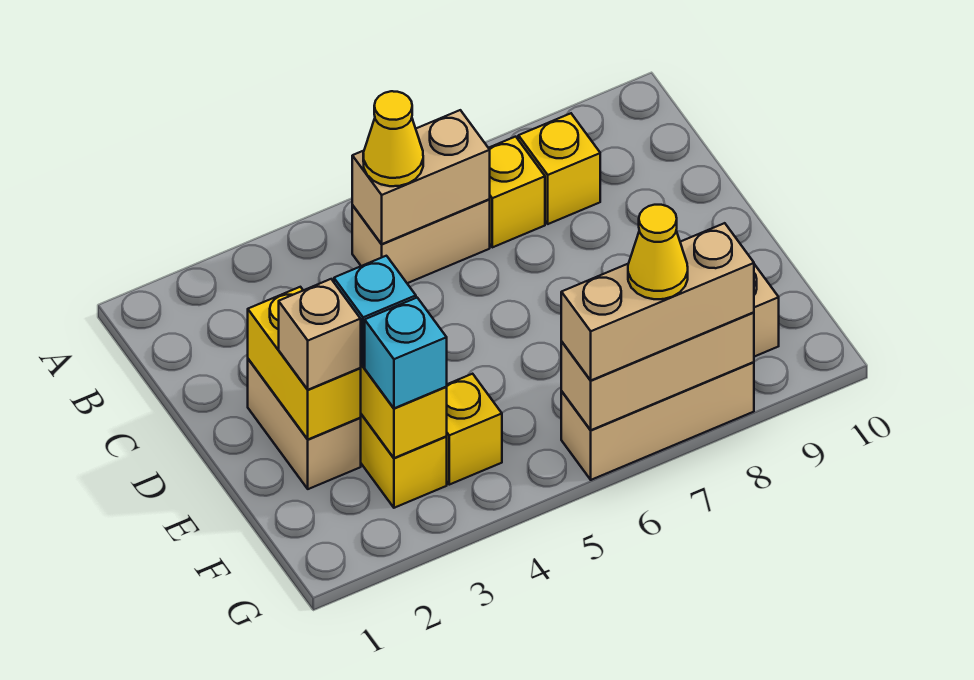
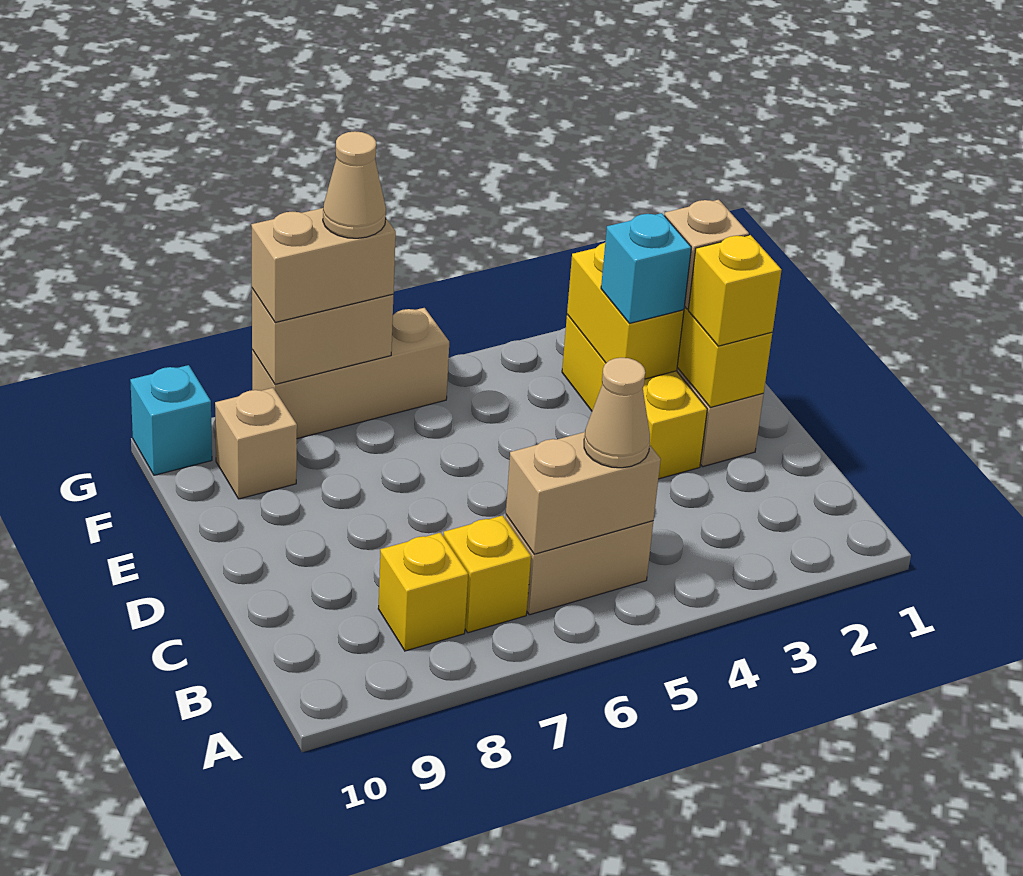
yellow 1x1 cone [363,91,423,186] -> tan 1x1 cone [584,358,650,468]
cyan 1x1 brick [365,298,447,408] -> cyan 1x1 brick moved to [130,365,212,475]
yellow 1x1 brick [446,374,502,485] -> yellow 1x1 brick moved to [688,235,781,346]
tan 1x3 brick [561,312,754,430] -> tan 1x2 brick [252,289,393,384]
tan 1x3 brick [561,223,754,380] -> tan 1x2 brick [251,208,396,323]
yellow 1x1 cone [628,205,688,299] -> tan 1x1 cone [323,131,386,238]

